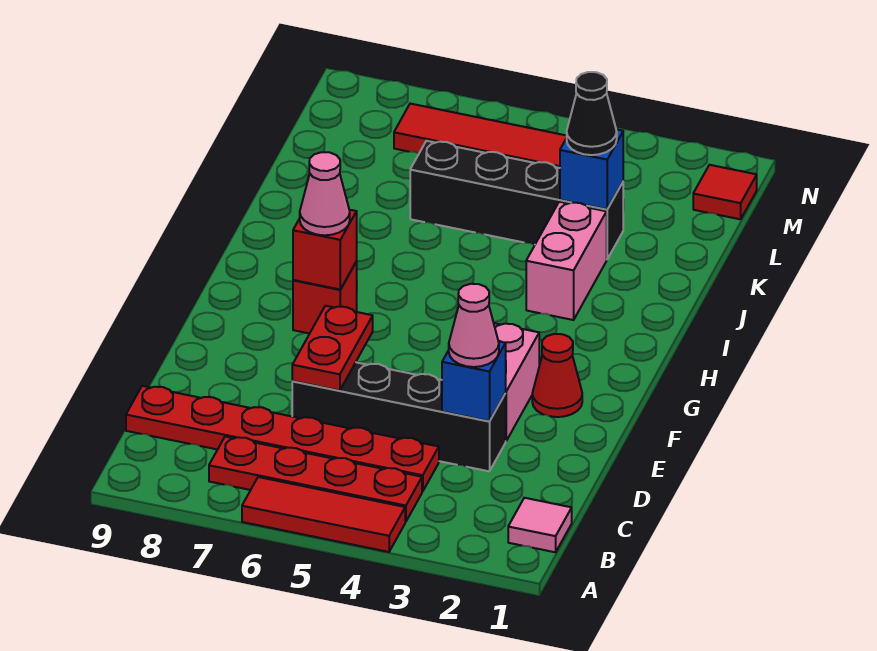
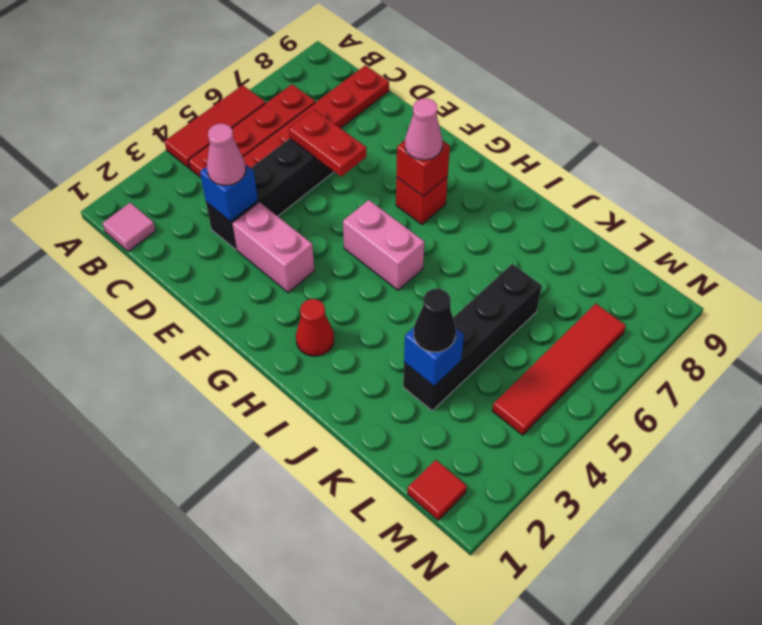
red 1x1 cone [532,334,582,417] -> red 1x1 cone moved to [296,299,334,356]
pink 1x2 brick [526,202,607,320] -> pink 1x2 brick moved to [343,200,424,290]

